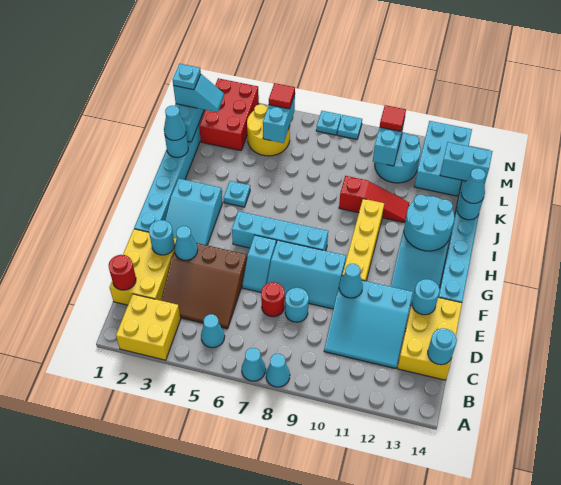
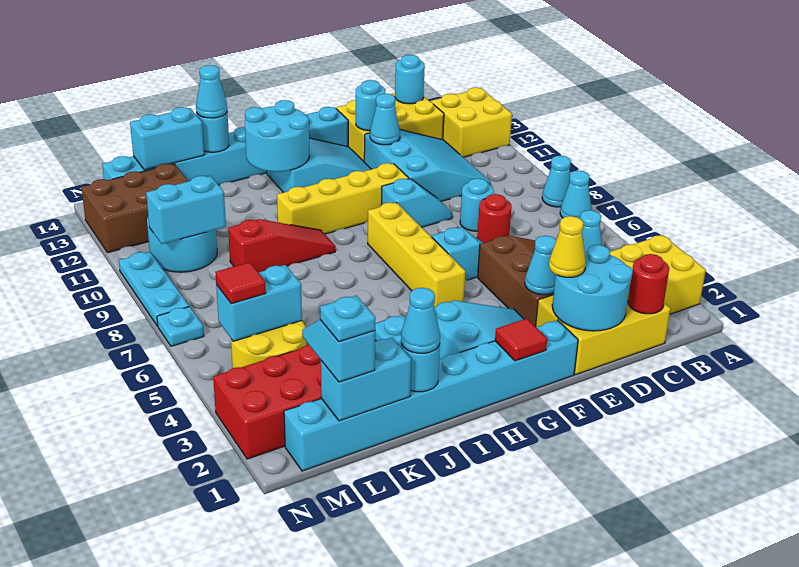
none -> yellow 2x2 brick [431,87,512,157]
cyan 1x1 round brick [149,220,175,255] -> cyan 2x2 round brick [552,245,633,331]
none -> yellow 1x1 cone [549,216,586,277]
cyan 2x3 slope [267,240,346,309] -> cyan 1x2 slope [381,179,452,227]
cyan 1x1 cone [339,264,363,298] -> cyan 1x1 cone moved to [370,93,400,145]
cyan 1x4 brick [232,211,328,251] -> yellow 1x4 brick [368,202,465,307]
red 1x3 slope [339,176,409,223] -> red 1x3 slope turned to [228,219,335,272]
cyan 2x3 brick [414,121,472,196] -> brown 2x3 brick [81,164,188,253]
cyan 1x2 brick [440,142,493,185] -> cyan 1x2 brick turned to [130,107,204,170]
red 1x1 tile [380,105,406,131] -> red 1x1 tile moved to [495,319,547,361]
cyan 1x1 plate [337,115,362,139] -> cyan 1x3 plate [119,252,189,326]

